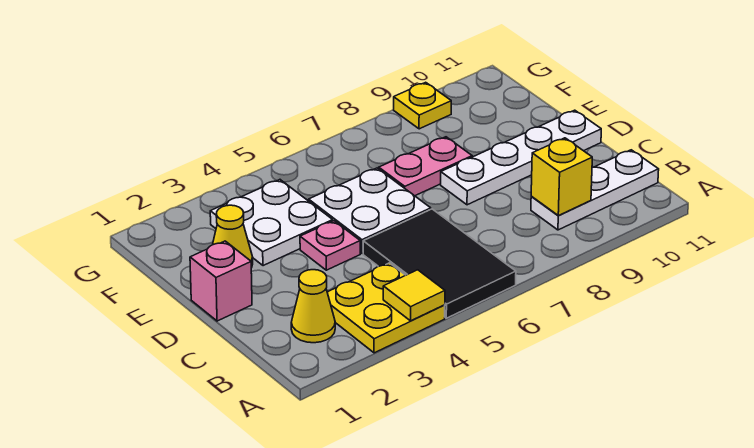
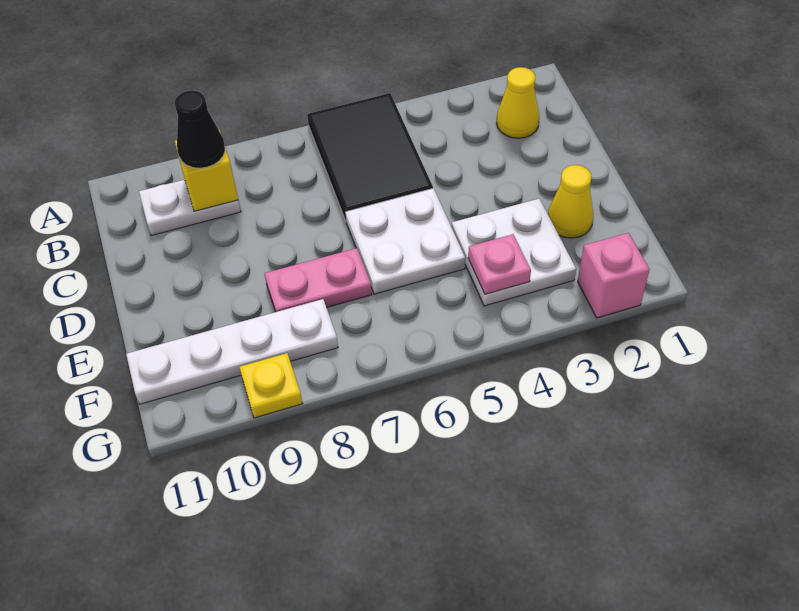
yellow 2x2 plate [327,263,445,353] -> none
yellow 1x1 tile [383,270,445,321] -> none
white 1x3 plate [531,150,659,230] -> white 1x2 plate [139,180,241,236]
none -> black 1x1 cone [175,91,225,168]
pink 1x1 brick [190,241,252,321] -> pink 1x1 brick moved to [578,233,649,318]
pink 1x1 plate [300,221,360,270] -> pink 1x1 plate moved to [468,234,531,294]
white 1x4 plate [441,110,601,205] -> white 1x4 plate moved to [126,299,338,404]

